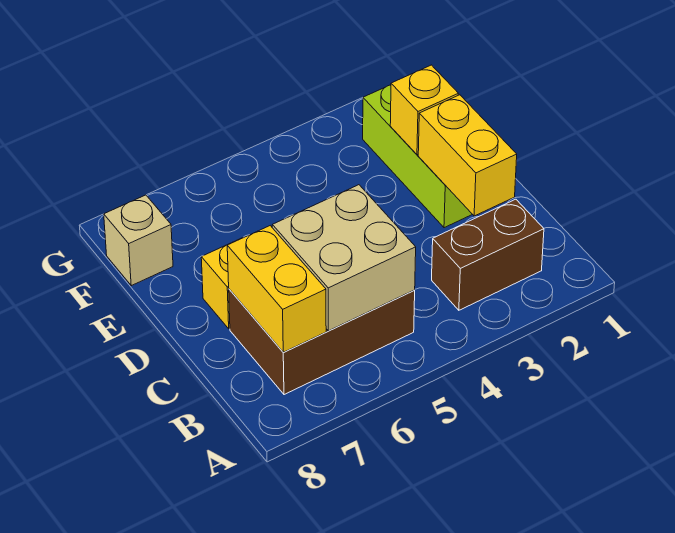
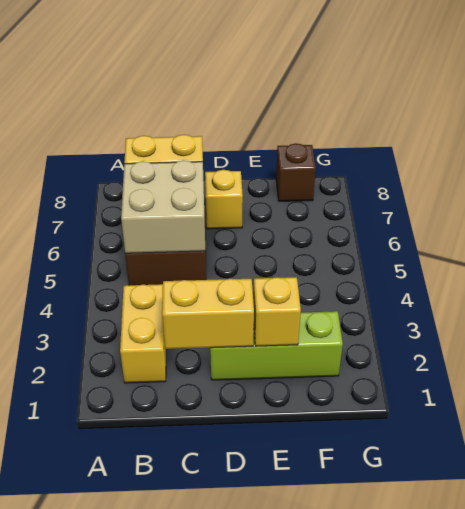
brown 1x2 brick [432,199,544,310] -> yellow 1x2 brick [120,284,166,383]
tan 1x1 brick [104,195,173,286] -> brown 1x1 brick [276,143,316,201]

